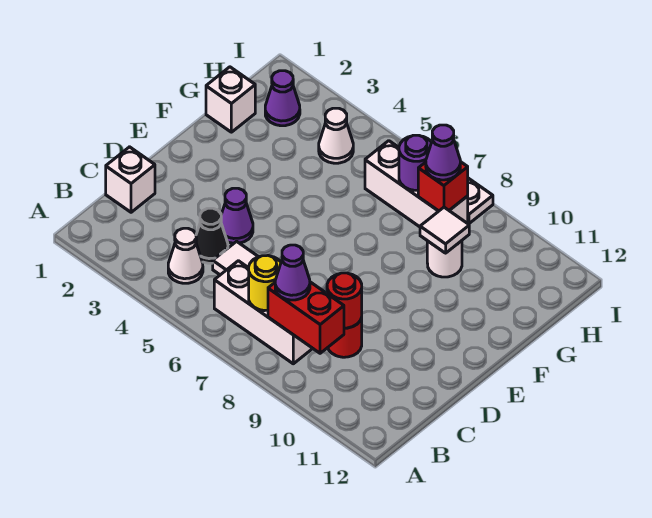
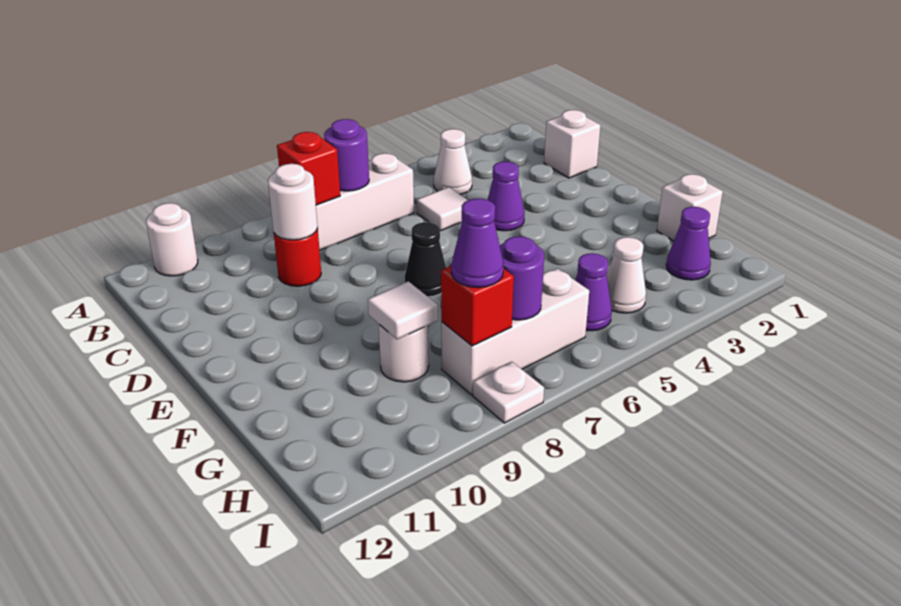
none -> white 1x1 round brick [146,203,198,276]
yellow 1x1 round brick [249,256,281,311] -> purple 1x1 round brick [324,119,369,191]
red 1x2 brick [268,282,344,353] -> red 1x1 brick [277,132,340,205]
purple 1x1 cone [275,245,310,300] -> purple 1x1 cone moved to [575,253,612,331]
black 1x1 cone [196,208,228,263] -> black 1x1 cone moved to [405,222,446,297]
red 1x1 round brick [327,273,362,328] -> white 1x1 round brick [268,164,318,240]

